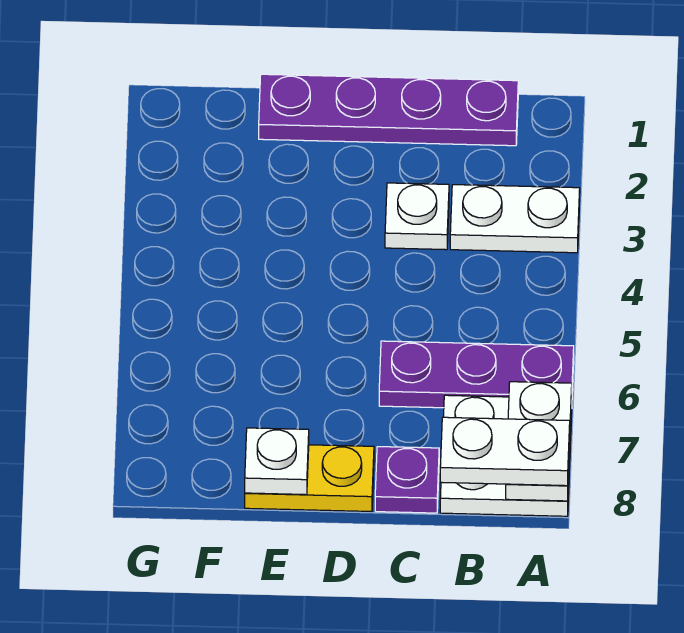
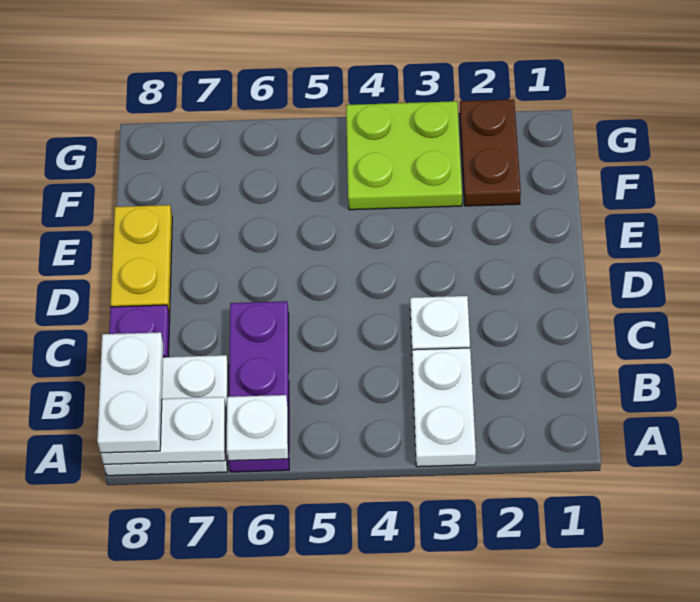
purple 1x4 plate [259,74,518,146] -> none
white 1x1 plate [245,428,309,495] -> white 1x1 plate moved to [227,395,288,461]
none -> brown 1x2 plate [460,99,521,206]
none -> lime 2x2 plate [346,101,462,210]

